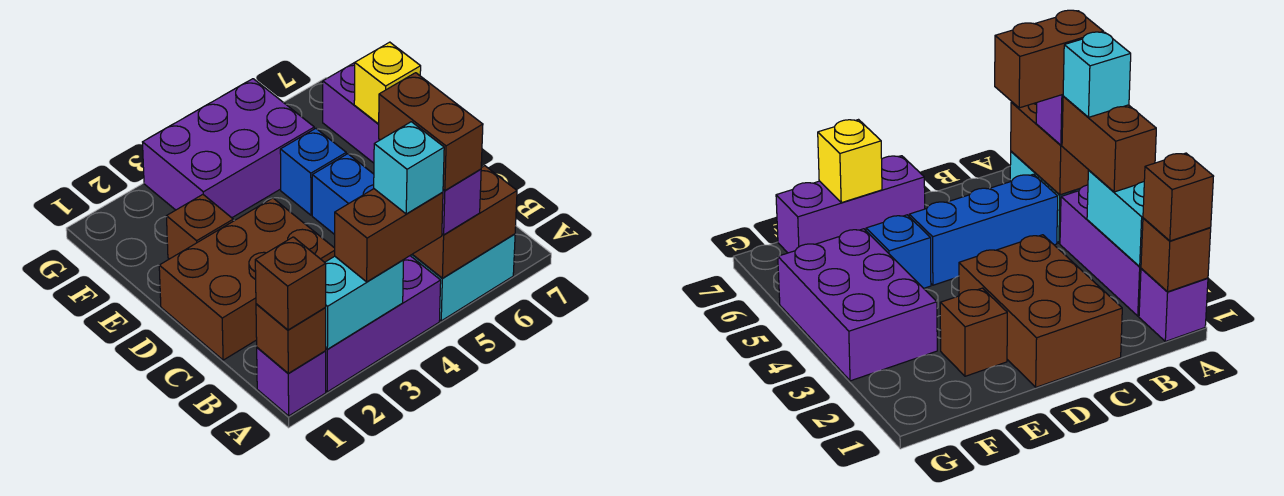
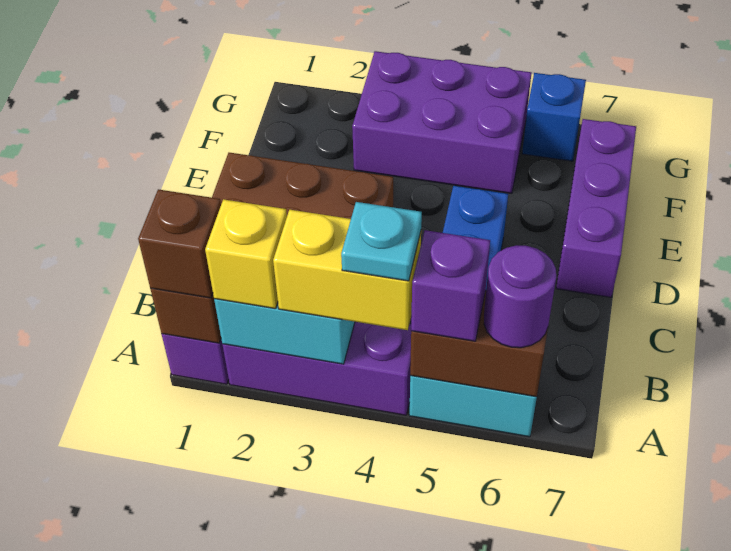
brown 1x2 brick [335,189,443,282] -> yellow 1x2 brick [273,210,421,330]
cyan 1x1 brick [374,122,444,214] -> cyan 1x1 plate [341,202,422,281]
brown 1x2 brick [379,73,483,190] -> none
none -> purple 1x1 round brick [484,245,556,348]
brown 1x1 brick [166,195,233,259] -> none
blue 1x1 brick [280,128,346,215] -> blue 1x1 brick moved to [522,73,586,161]
yellow 1x1 brick [354,42,421,124] -> yellow 1x1 brick moved to [205,199,287,309]

